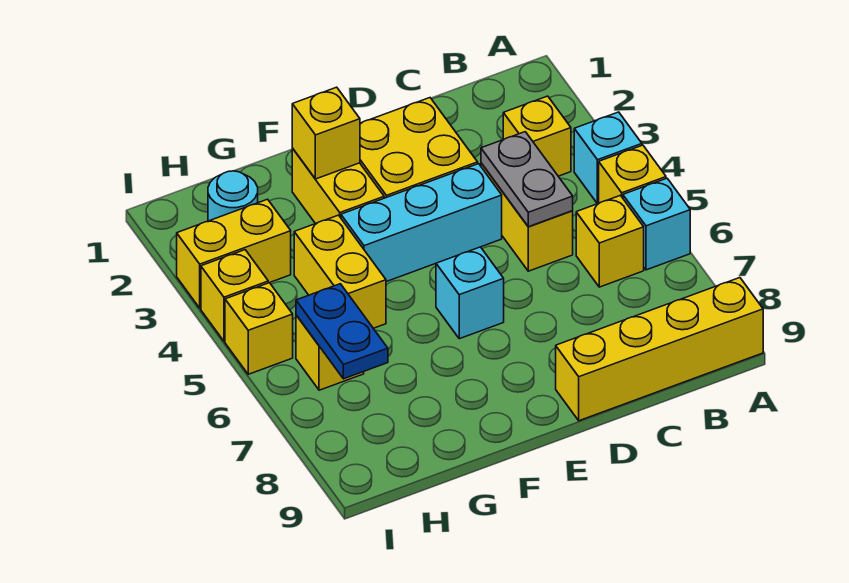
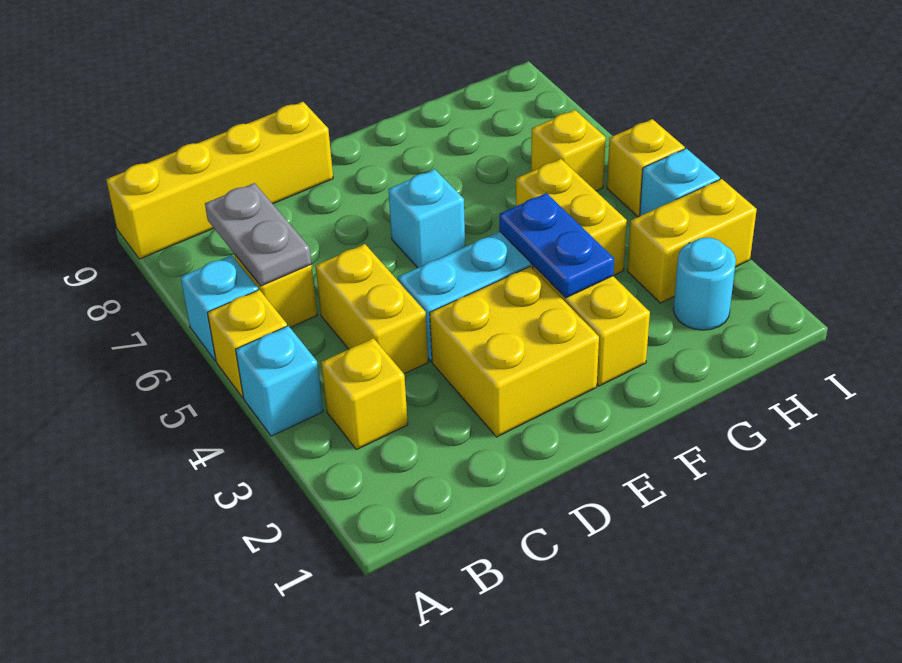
grey 1x2 plate [481,132,573,227] -> grey 1x2 plate moved to [205,183,311,286]
yellow 1x1 brick [292,87,360,179] -> none
blue 1x2 plate [296,284,388,379] -> blue 1x2 plate moved to [499,193,614,298]
yellow 1x1 brick [201,250,268,341] -> cyan 1x1 brick [640,148,720,216]

